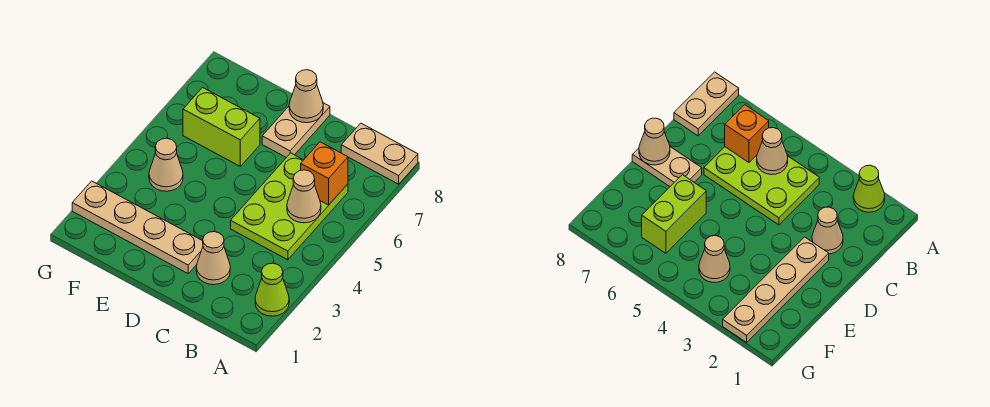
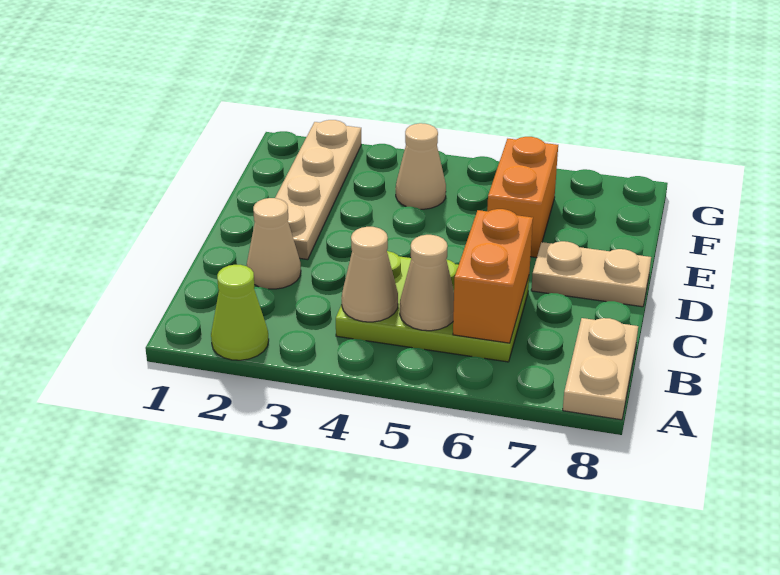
orange 1x1 brick [301,142,348,205] -> orange 1x2 brick [453,209,533,343]
tan 1x1 cone [289,70,323,123] -> tan 1x1 cone moved to [342,227,398,322]
lime 1x2 brick [183,88,260,166] -> orange 1x2 brick [487,137,558,258]

